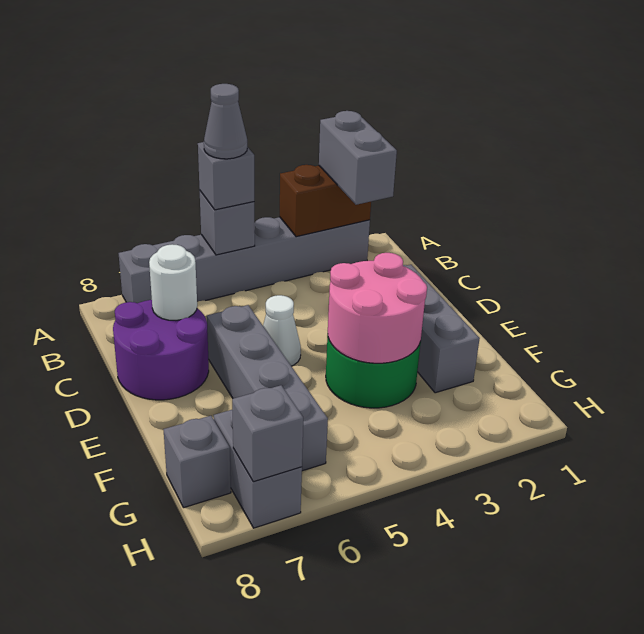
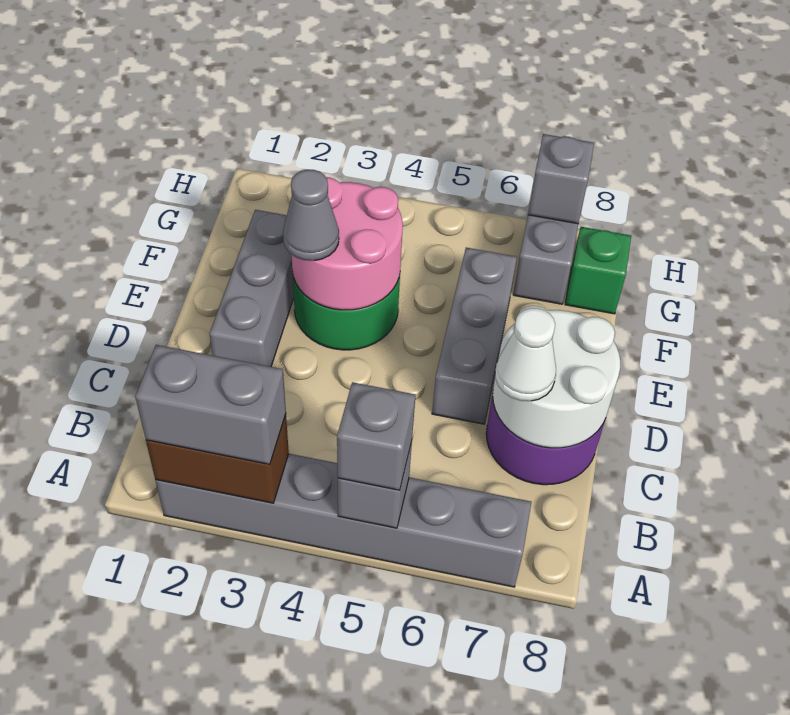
grey 1x2 brick [319,111,397,205] -> grey 1x2 brick turned to [135,345,286,464]
grey 1x1 cone [204,84,247,159] -> grey 1x1 cone moved to [283,170,339,261]
white 1x1 round brick [149,244,197,320] -> white 2x2 round brick [493,306,620,448]
white 1x1 cone [263,295,301,366] -> white 1x1 cone moved to [495,308,556,401]
grey 1x4 brick [207,305,328,471] -> grey 1x3 brick [432,248,517,424]
grey 1x1 brick [163,416,231,508] -> green 1x1 brick [565,227,631,314]

